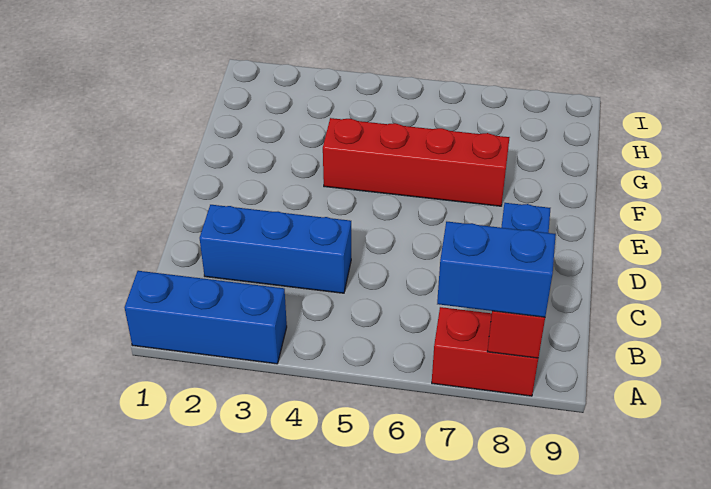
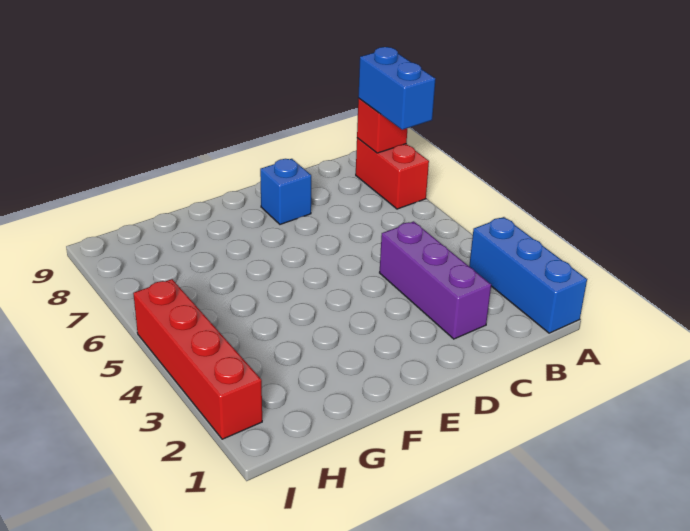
blue 1x3 brick [200,205,351,293] -> purple 1x3 brick [380,221,491,339]
red 1x4 brick [323,118,510,206] -> red 1x4 brick moved to [133,279,262,439]

